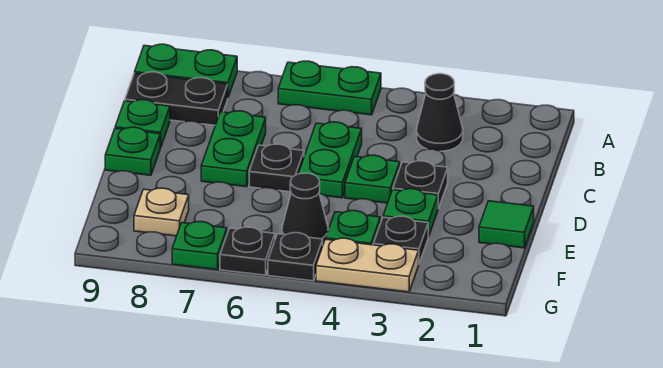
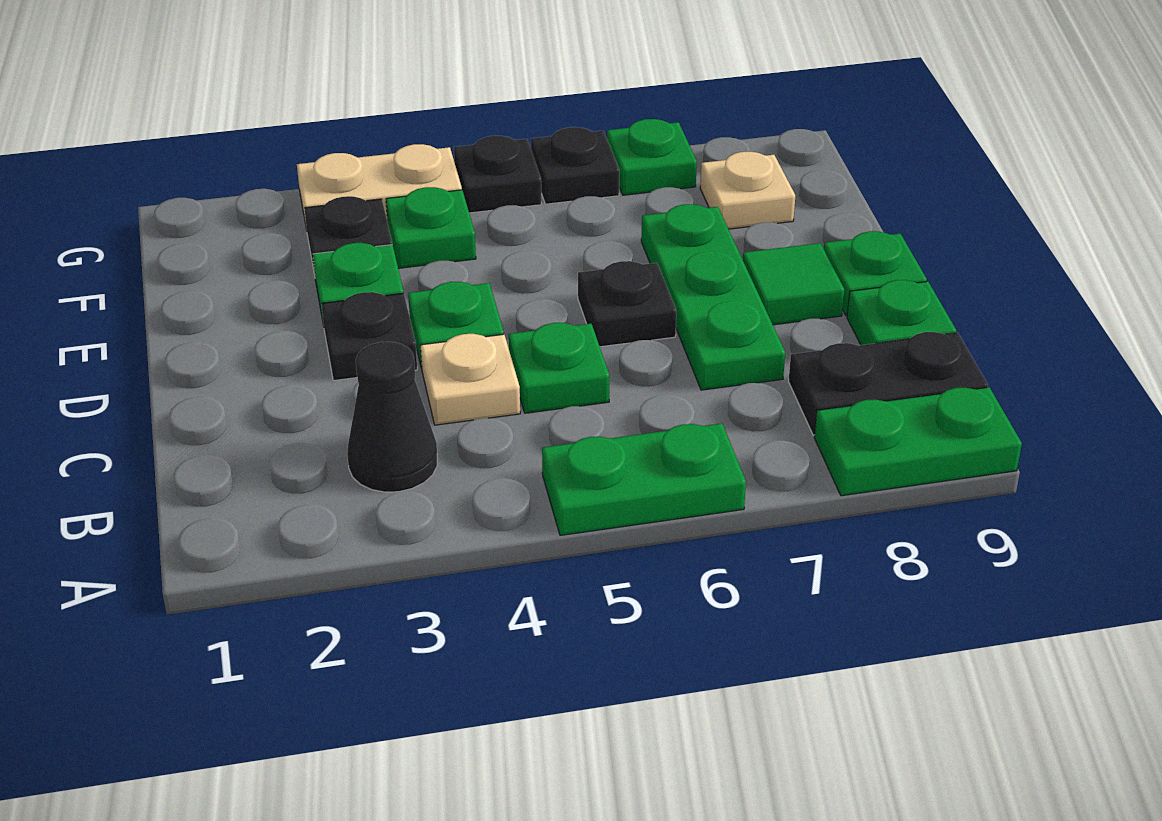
none -> tan 1x1 plate [420,334,520,425]
green 1x2 plate [298,122,362,198] -> green 1x1 plate [509,323,609,413]
green 1x2 plate [201,111,266,187] -> green 1x3 plate [641,204,785,390]
green 1x1 tile [479,201,534,248] -> green 1x1 tile moved to [743,243,844,325]
black 1x1 cone [282,173,328,244] -> none

